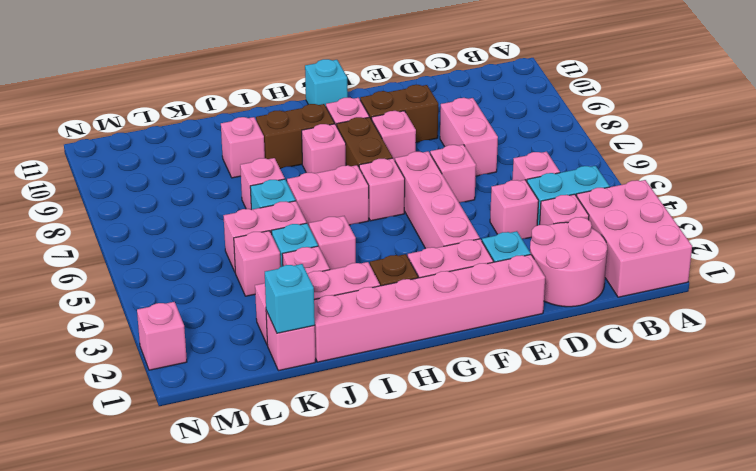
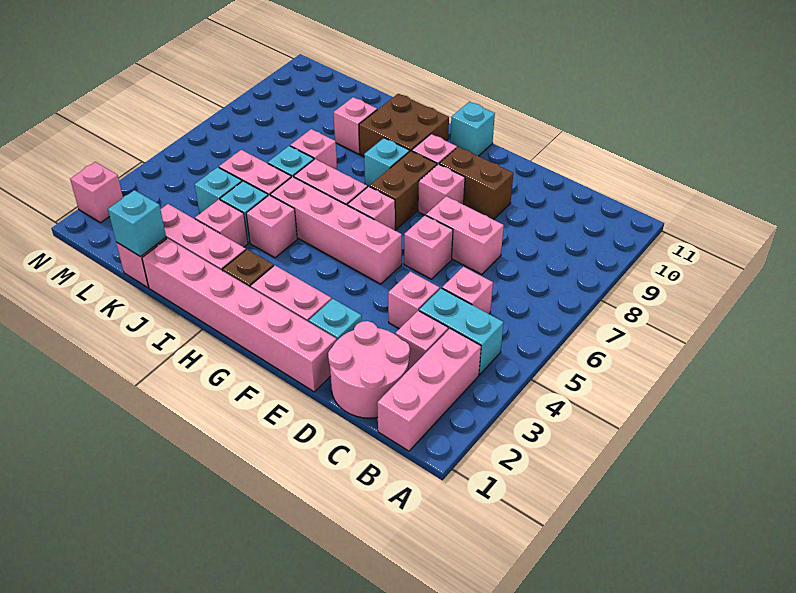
pink 2x3 brick [576,180,692,297] -> pink 1x3 brick [377,329,481,451]
pink 1x2 brick [440,98,498,176] -> pink 1x2 brick turned to [426,196,504,274]
pink 1x4 brick [395,151,480,248] -> pink 1x4 brick turned to [270,177,402,284]
pink 1x1 brick [302,124,346,173] -> cyan 1x1 brick [364,138,410,187]
brown 1x2 brick [256,104,335,169] -> brown 2x2 brick [359,94,449,157]
pink 1x1 brick [234,231,281,296] -> cyan 1x1 brick [195,167,242,213]

